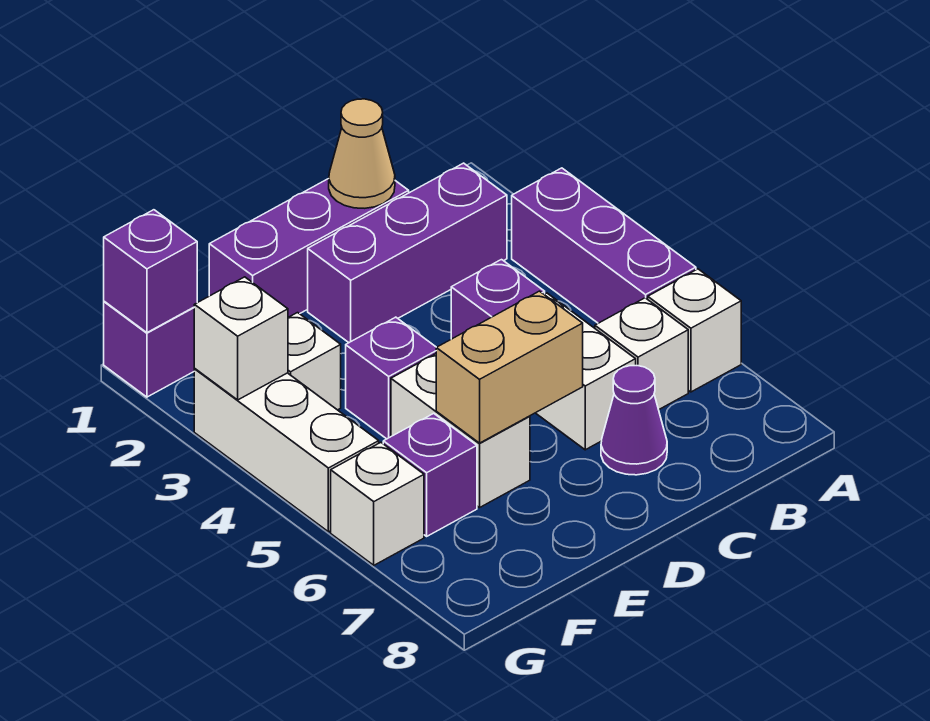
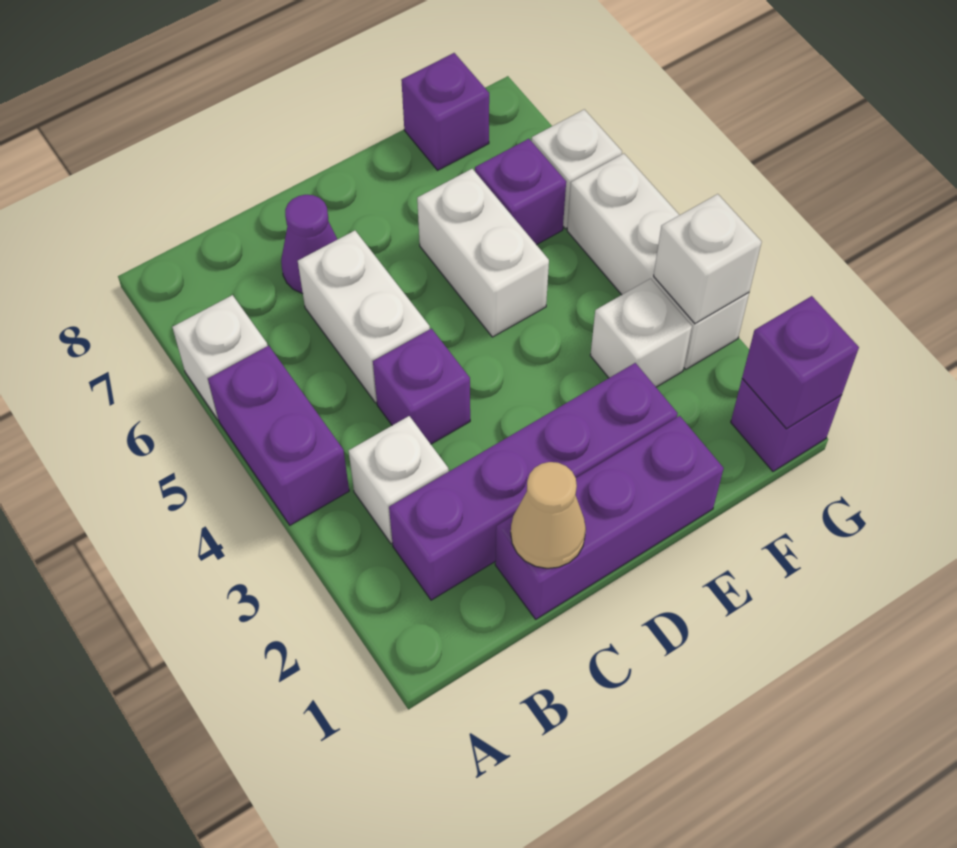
purple 1x3 brick [512,168,696,323] -> purple 1x2 brick [208,346,349,525]
purple 1x3 brick [308,163,507,343] -> purple 1x4 brick [389,363,678,600]
white 1x1 brick [595,298,688,410] -> white 1x1 brick moved to [349,416,449,544]
tan 1x2 brick [436,291,583,443] -> none
purple 1x1 brick [346,317,436,439] -> purple 1x1 brick moved to [401,53,489,170]

